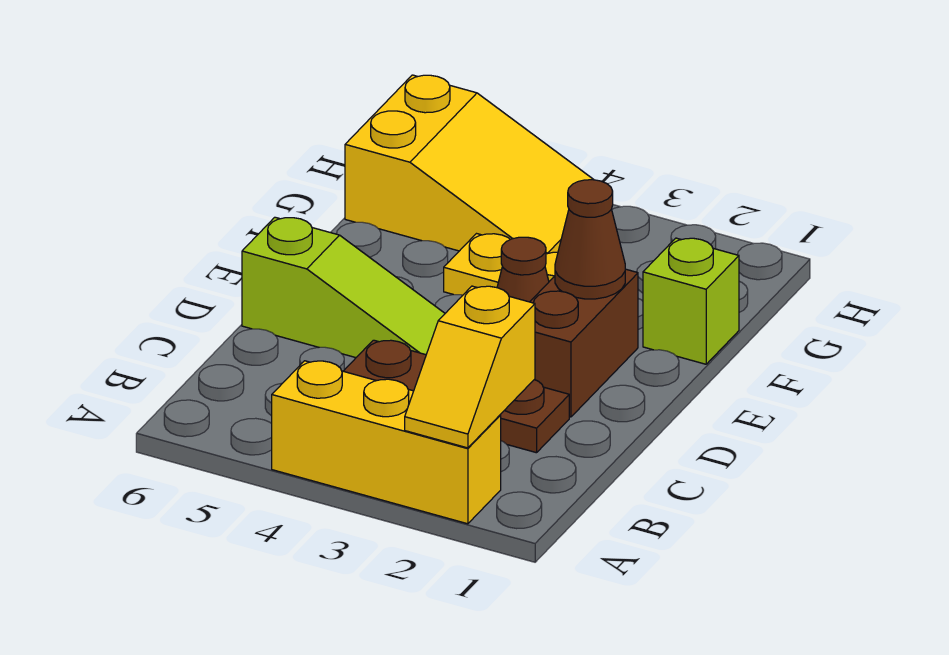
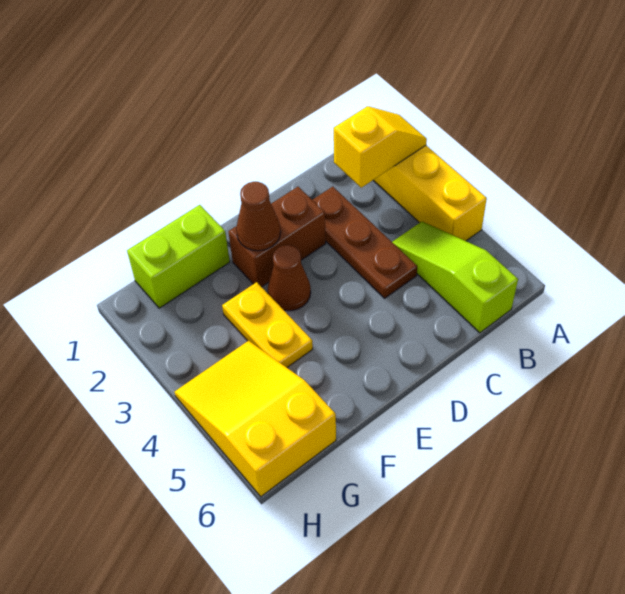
lime 1x3 slope [242,217,445,358] -> lime 1x3 slope moved to [392,222,518,333]
lime 1x1 brick [643,238,739,364] -> lime 1x2 brick [127,205,230,308]

